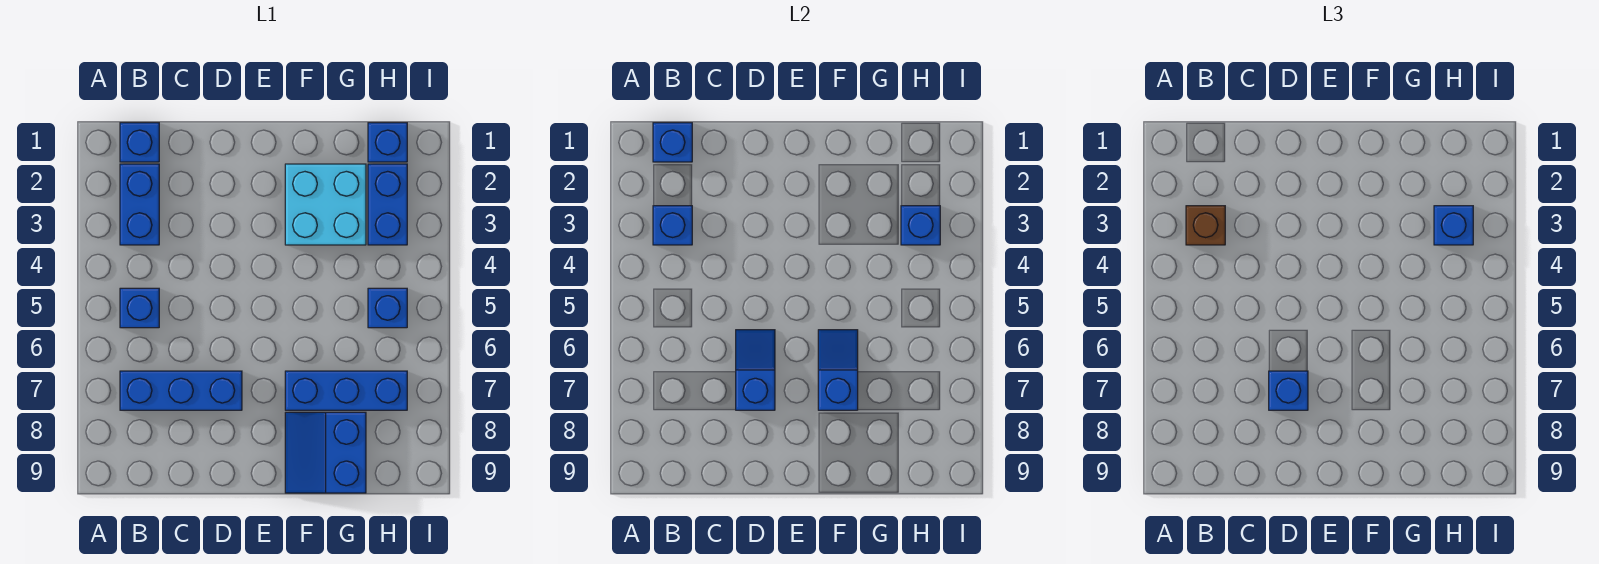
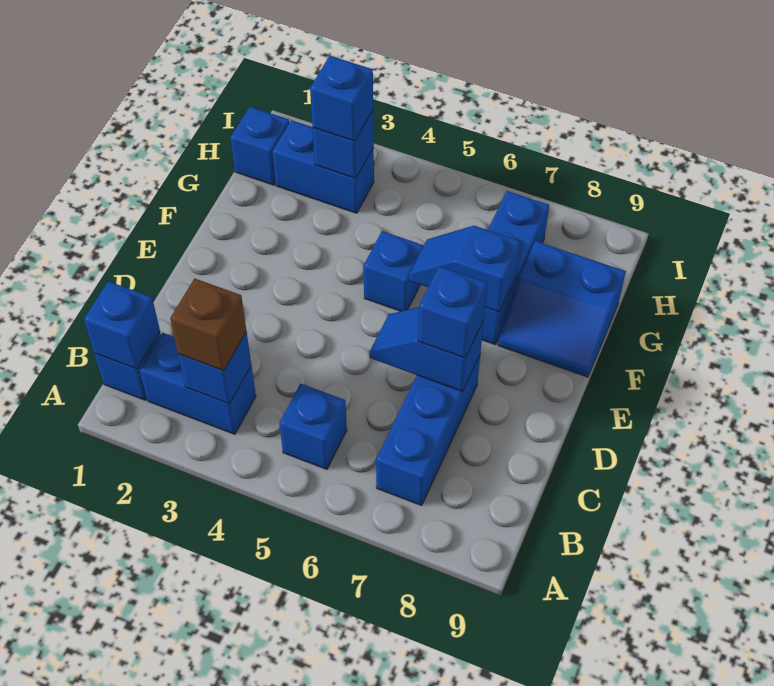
cyan 2x2 brick [285,164,366,245] -> none
blue 1x1 brick [368,288,407,328] -> blue 1x1 brick moved to [363,231,424,311]

